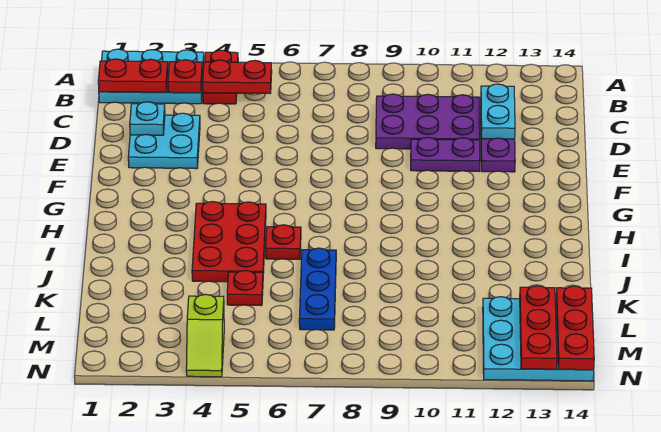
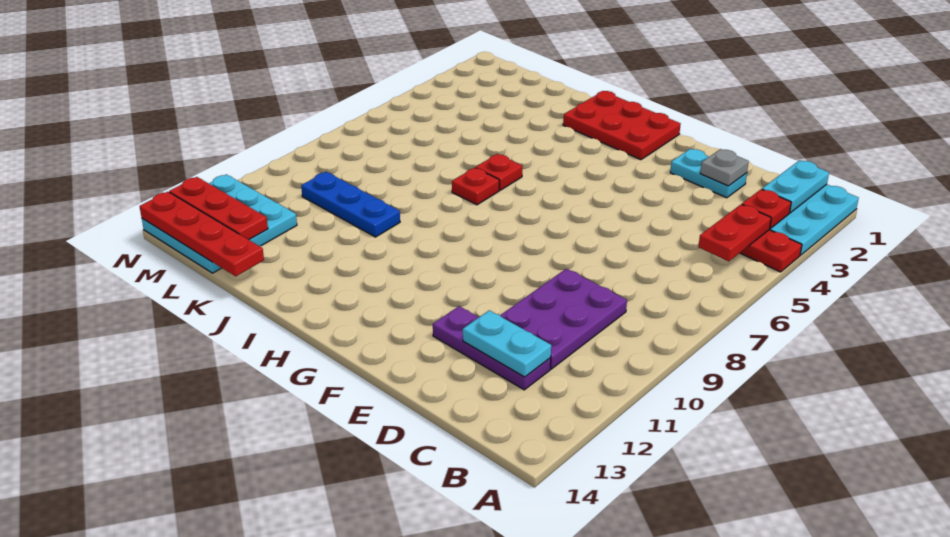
red 1x2 plate [98,59,168,92] -> cyan 1x2 plate [762,160,829,213]
cyan 2x2 plate [128,113,200,169] -> cyan 1x2 plate [670,149,747,198]
cyan 1x1 plate [130,102,165,135] -> grey 1x1 plate [700,149,749,186]
purple 1x2 plate [411,137,480,171] -> none
red 2x3 plate [192,202,266,282] -> red 2x3 plate moved to [563,91,681,160]
blue 1x3 plate [299,248,336,330] -> blue 1x3 plate moved to [301,172,400,237]
red 1x1 plate [227,270,263,306] -> red 1x1 plate moved to [452,168,499,205]
red 1x3 plate [556,286,594,370] -> red 1x4 plate [140,192,264,276]
lime 1x2 slope [186,295,224,377] -> none

